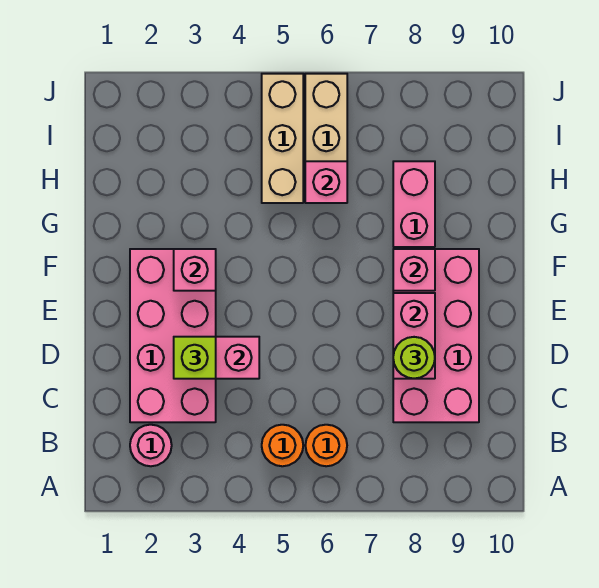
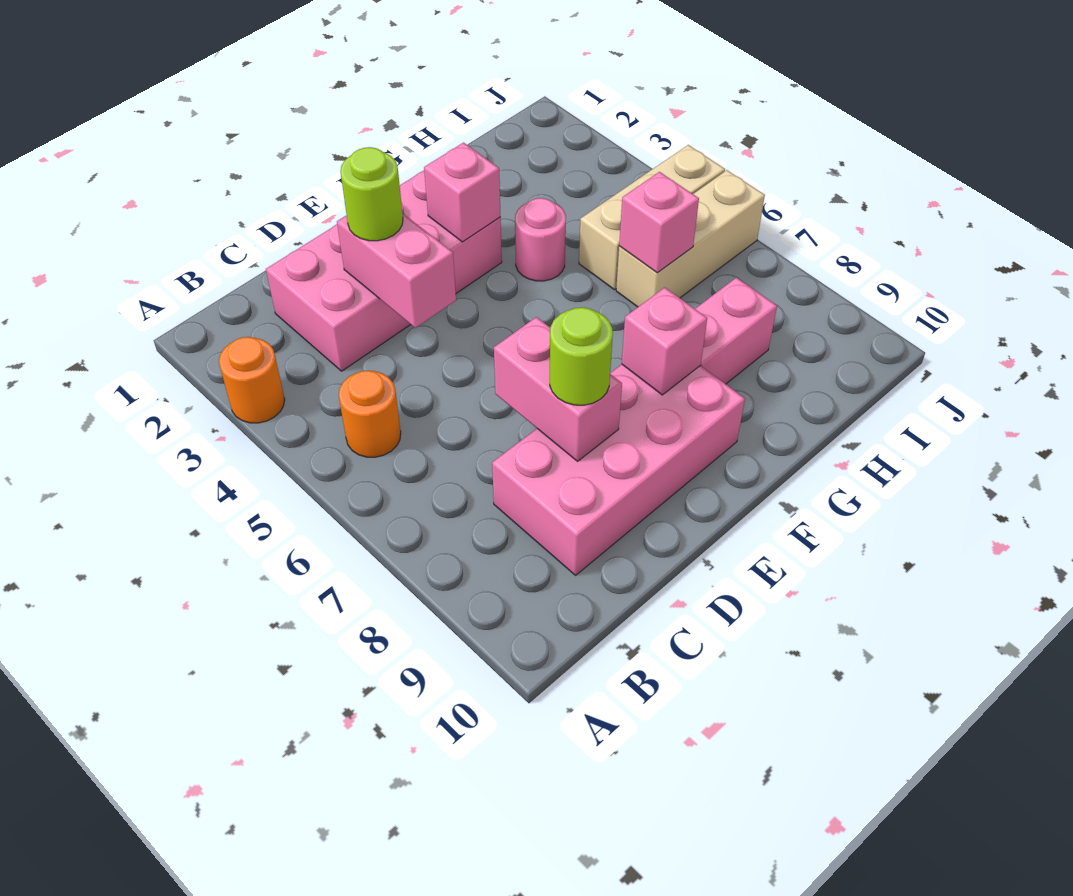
pink 1x1 round brick [130,425,172,466] -> pink 1x1 round brick moved to [515,198,566,281]
orange 1x1 round brick [305,425,347,466] -> orange 1x1 round brick moved to [219,337,285,423]
lime 1x1 brick [174,337,216,379] -> lime 1x1 round brick [340,147,403,241]
pink 1x2 brick [393,293,435,379] -> pink 1x2 brick turned to [494,317,622,461]

